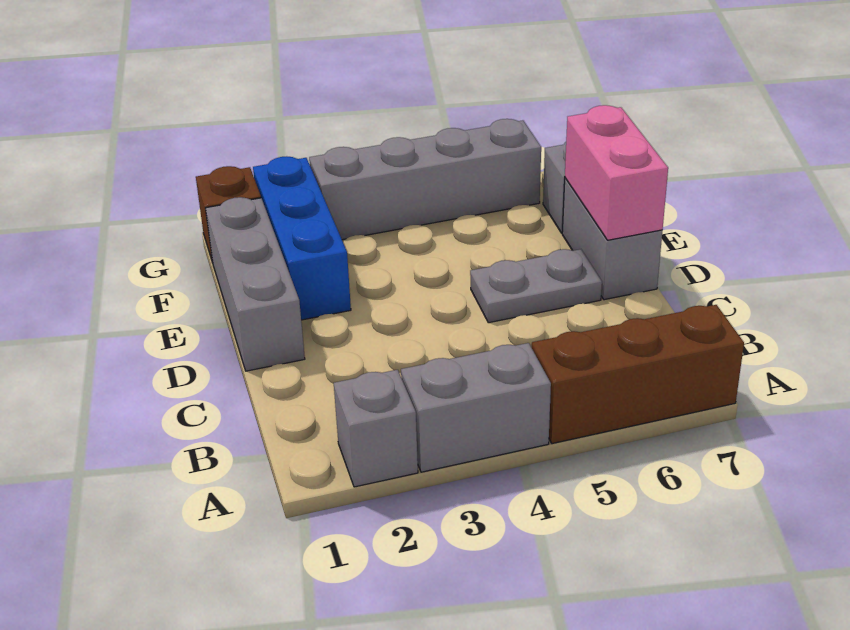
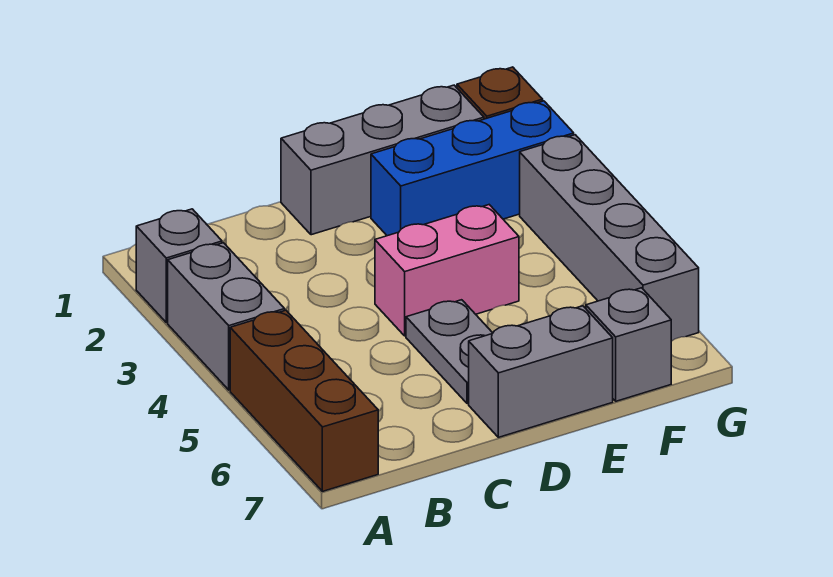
pink 1x2 brick [565,105,668,240] -> pink 1x2 brick moved to [375,205,519,336]

